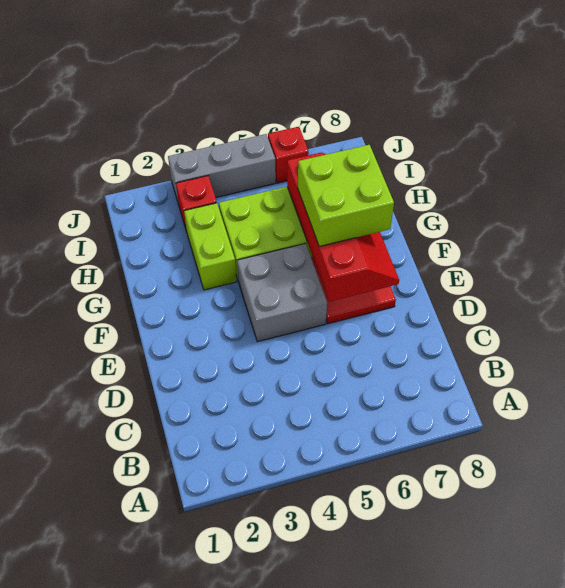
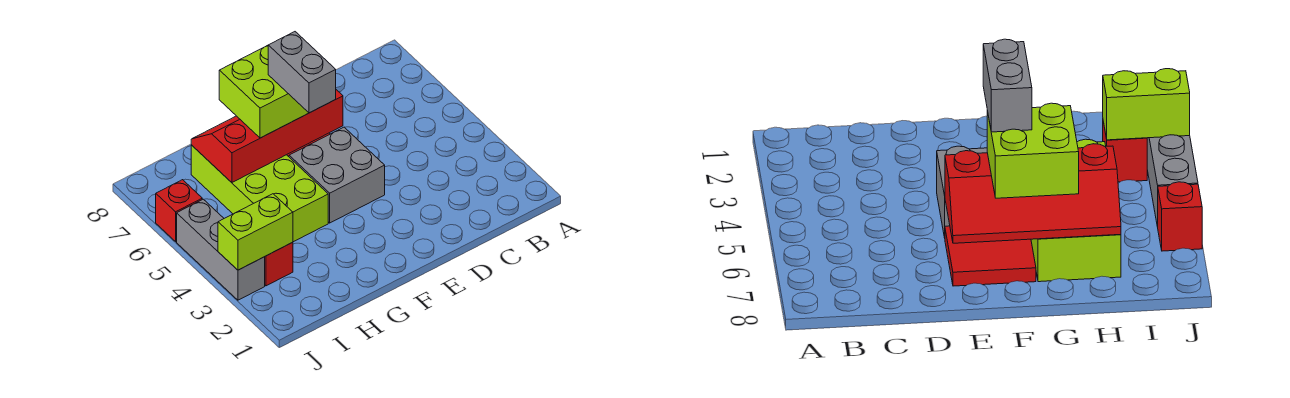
none -> grey 1x2 brick [268,32,336,113]
lime 1x2 brick [184,203,237,290] -> lime 1x2 brick moved to [218,194,293,270]

